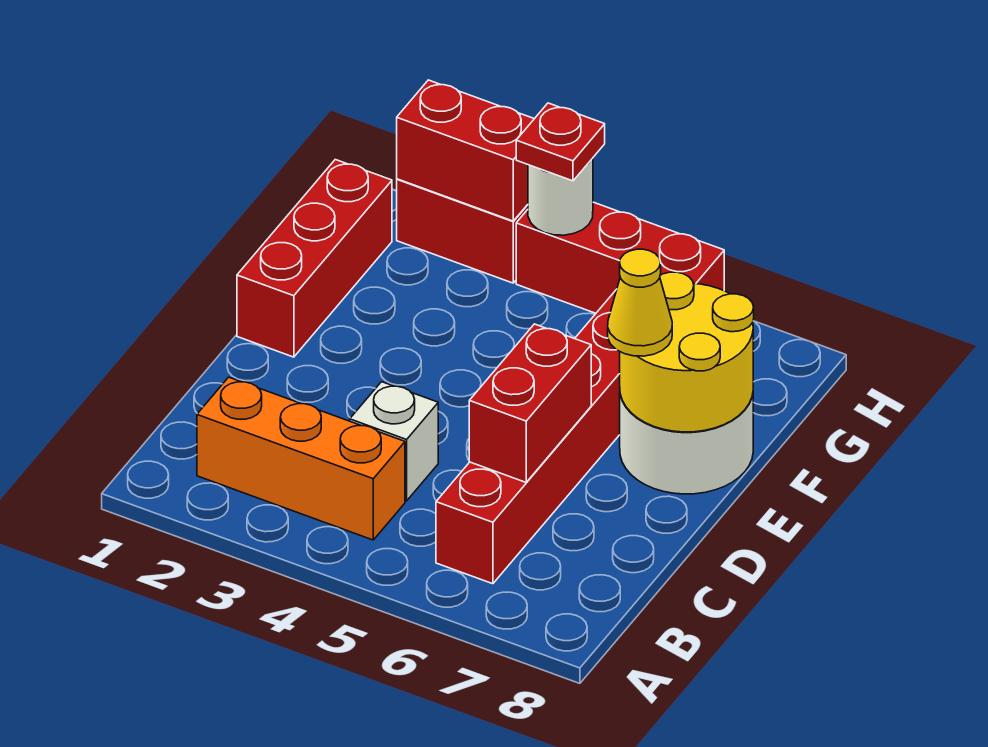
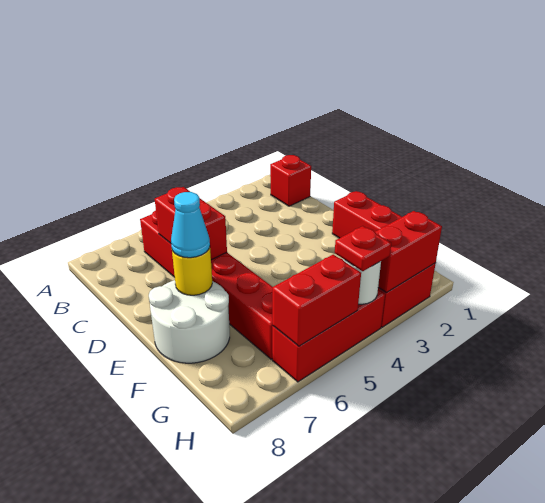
none -> red 1x1 brick [270,155,311,206]
orange 1x3 brick [197,377,405,540] -> none
white 1x1 brick [350,382,438,501] -> none
yellow 2x2 round brick [620,272,754,432] -> yellow 1x1 round brick [172,247,212,295]
yellow 1x1 cone [608,249,672,356] -> cyan 1x1 cone [171,192,210,258]
none -> red 1x2 brick [272,255,361,346]

